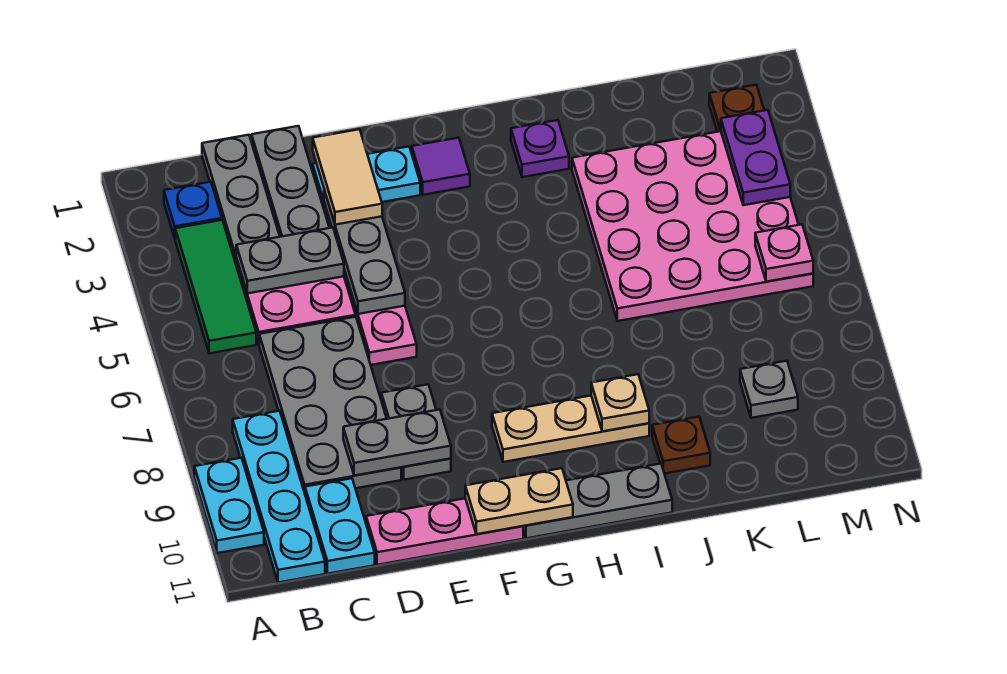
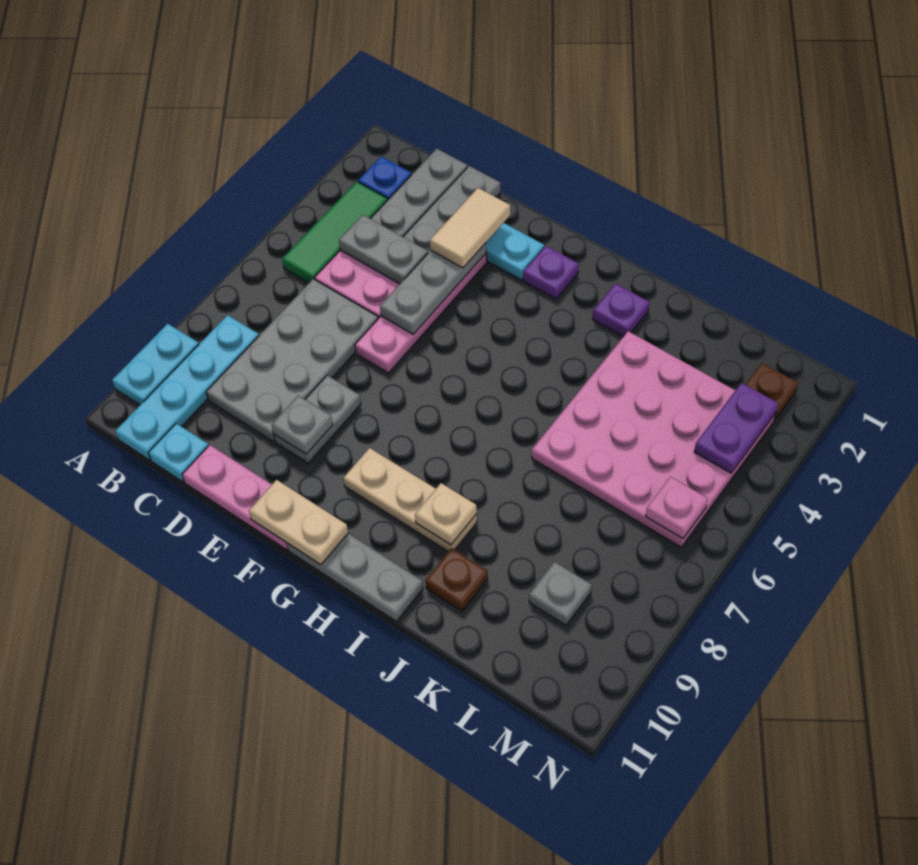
cyan 1x2 plate [305,478,375,574] -> cyan 1x1 plate [148,423,209,482]
grey 1x2 plate [343,410,451,476] -> grey 1x1 plate [272,396,333,454]
purple 1x1 tile [412,138,470,195] -> purple 1x1 plate [523,246,579,299]

